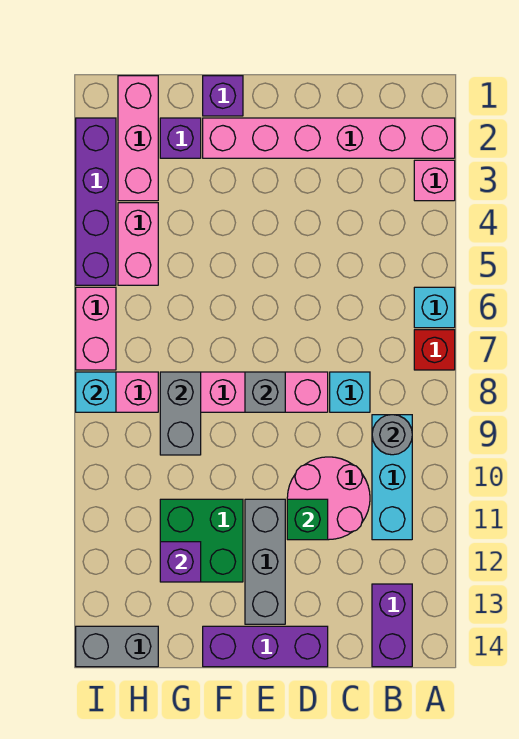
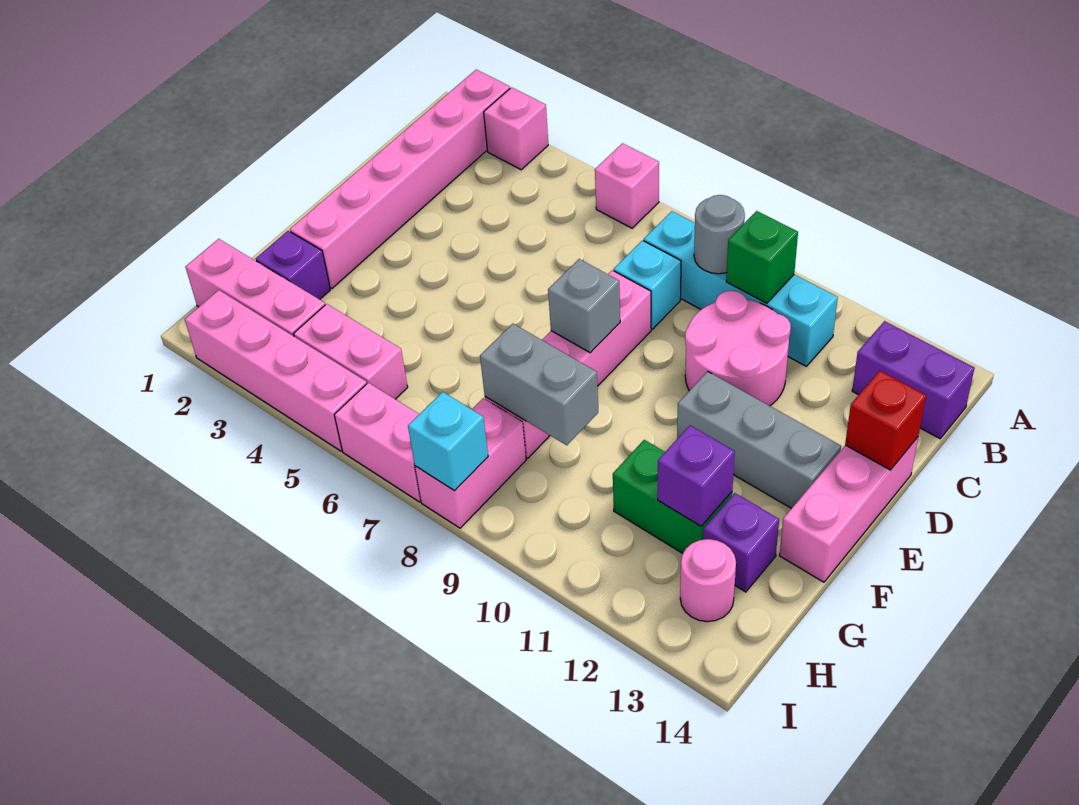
cyan 1x1 brick [414,287,455,328] -> pink 1x1 brick [595,143,659,228]
red 1x1 brick [414,330,455,370] -> red 1x1 brick moved to [845,371,926,470]
cyan 1x3 brick [372,415,412,540] -> cyan 1x4 brick [644,211,838,366]
green 1x1 brick [287,499,328,540] -> green 1x1 brick moved to [726,211,798,303]
purple 1x3 brick [203,626,328,667] -> pink 1x3 brick [780,437,918,582]
purple 1x1 brick [203,76,243,116] -> purple 1x1 brick moved to [703,493,779,592]
green 2x2 brick [160,499,243,582] -> green 1x2 brick [613,440,732,553]
none -> pink 1x1 round brick [680,539,736,622]
grey 1x2 brick [76,626,158,667] -> none
purple 1x4 brick [76,118,116,285] -> pink 1x4 brick [185,290,367,451]

